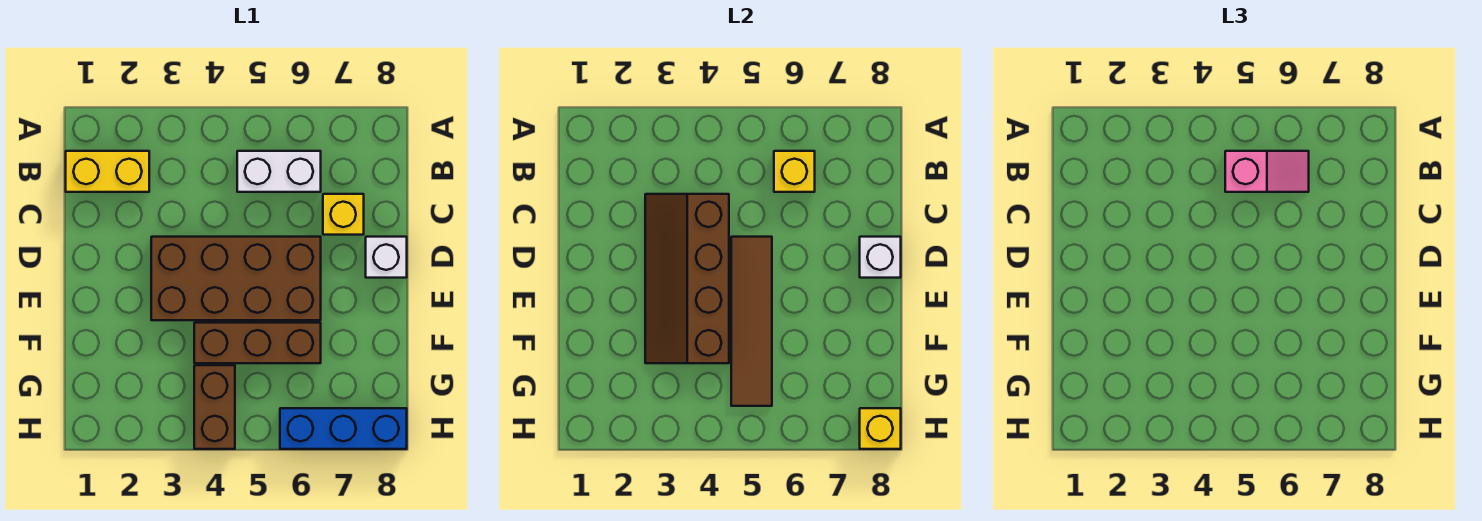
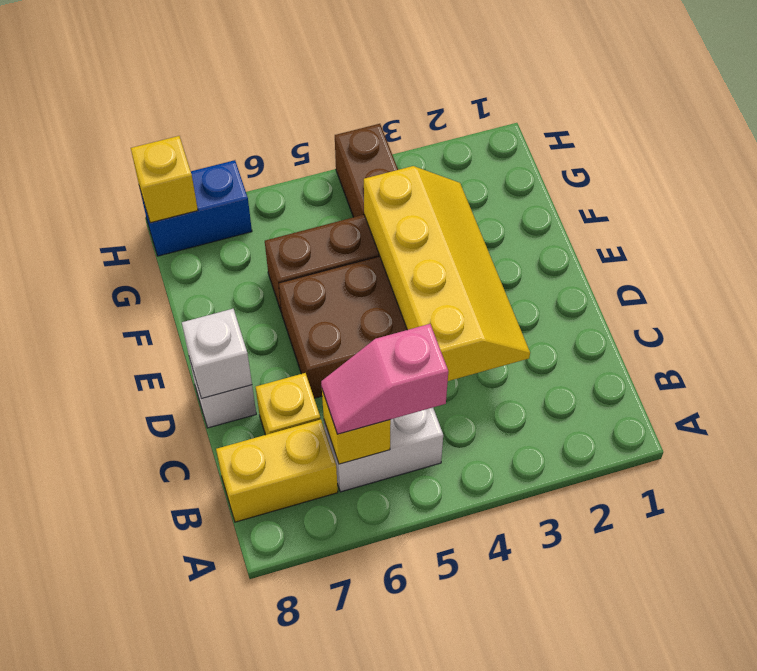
yellow 1x2 brick [66,151,149,192] -> yellow 1x2 brick moved to [216,420,338,522]
brown 2x4 slope [645,194,729,363] -> yellow 2x4 slope [364,166,530,381]
brown 1x4 tile [731,237,772,406] -> none
blue 1x3 brick [280,408,407,449] -> blue 1x2 brick [140,160,252,256]

